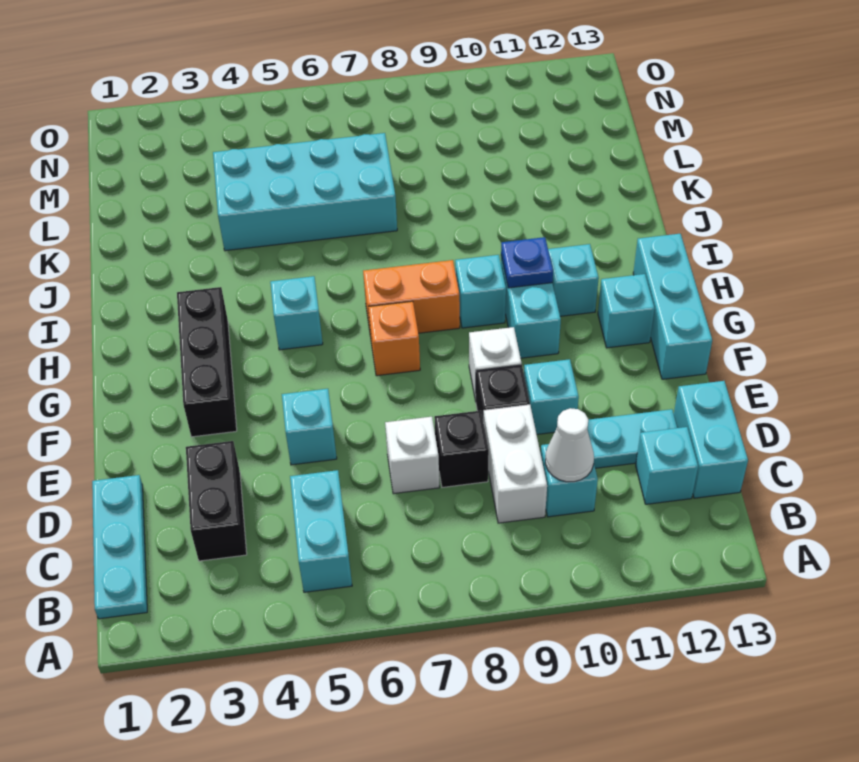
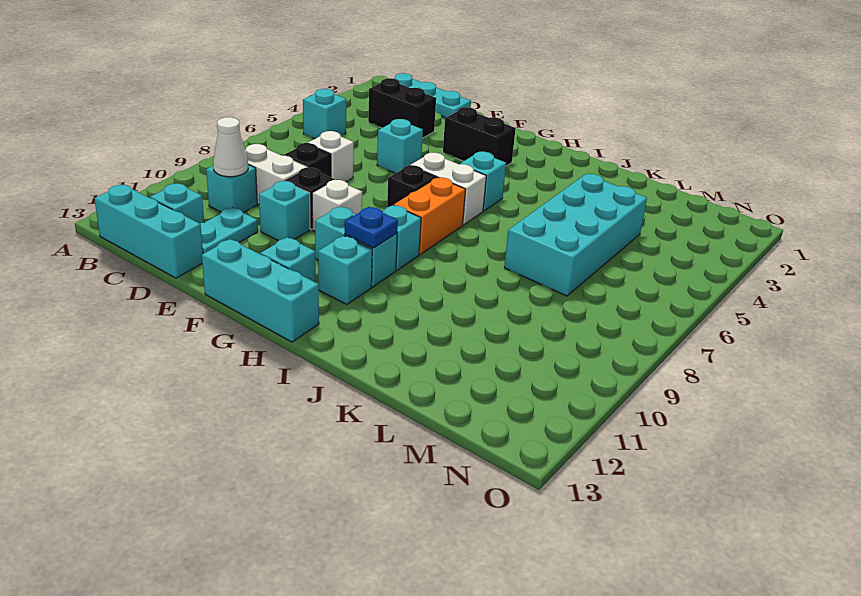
cyan 1x2 brick [290,470,352,592] -> cyan 1x1 brick [303,89,346,139]
cyan 1x2 brick [674,381,748,498] -> cyan 1x3 brick [94,185,203,278]
black 1x3 brick [177,287,237,437] -> black 1x2 brick [443,107,516,166]
none -> white 1x2 brick [411,153,486,225]
orange 1x1 brick [368,301,420,376] -> black 1x1 brick [387,165,436,207]

